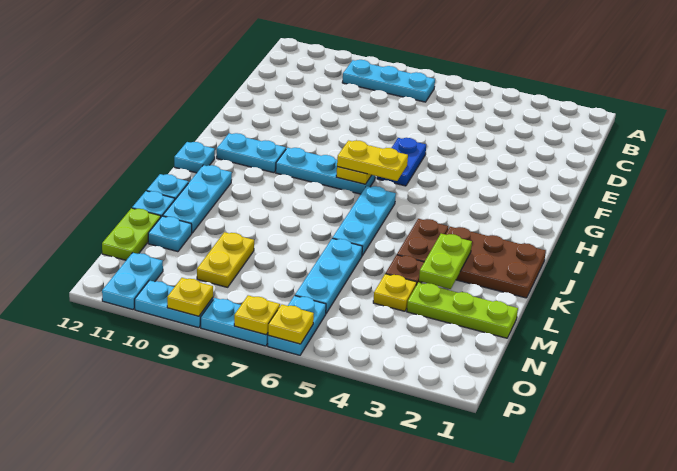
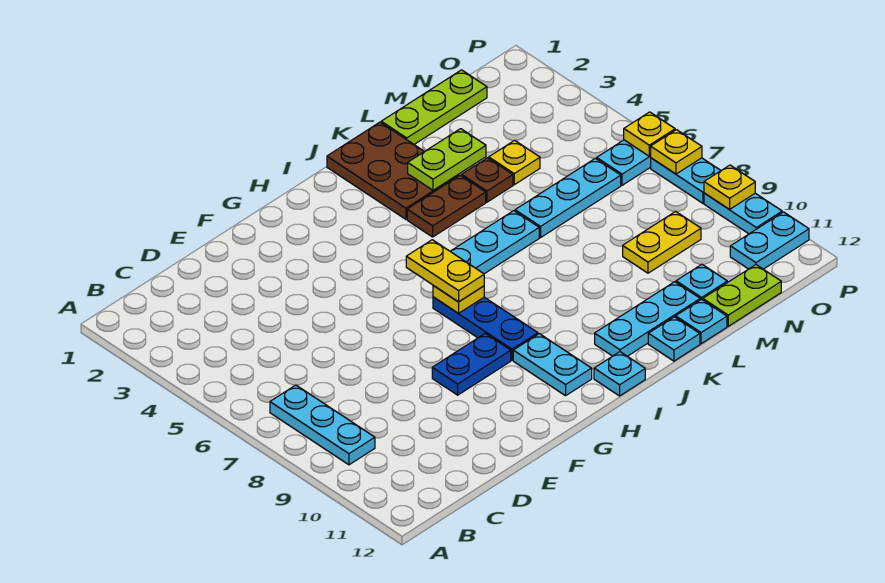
blue 1x2 plate [377,138,426,186] -> blue 1x2 plate moved to [432,333,511,395]
cyan 1x3 plate [276,148,375,194] -> blue 1x3 plate [433,297,538,360]
lime 1x3 plate [407,282,518,338] -> lime 1x3 plate turned to [381,70,487,144]

